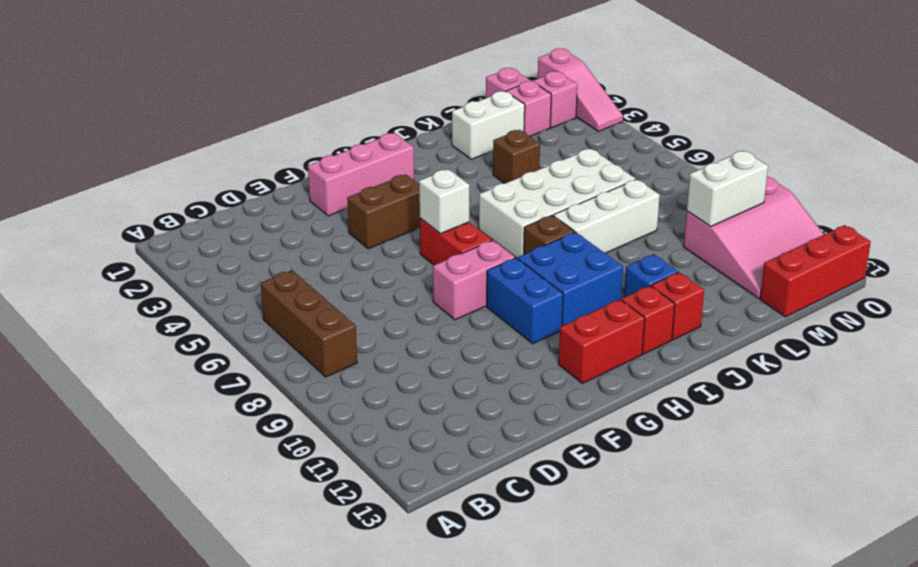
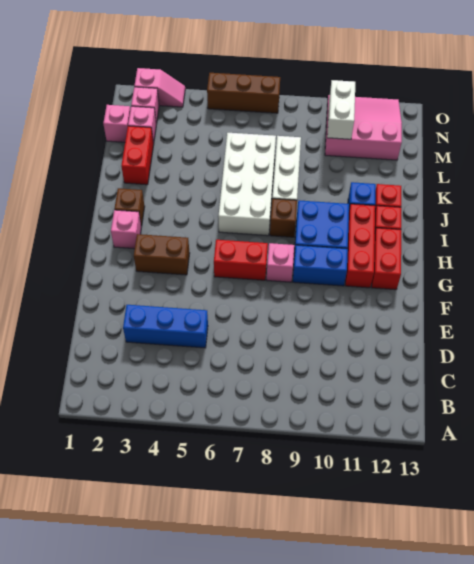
brown 1x3 brick [261,270,357,377] -> brown 1x3 brick moved to [207,73,280,113]
none -> blue 1x3 brick [123,305,208,348]
pink 1x3 brick [308,133,414,216] -> pink 1x1 brick [111,210,141,249]
brown 1x2 brick [347,174,420,249] -> brown 1x2 brick turned to [134,234,190,275]
pink 1x2 brick [433,240,515,320] -> pink 1x1 brick [267,243,294,282]
white 1x1 brick [419,169,469,234] -> none
white 1x2 brick [452,91,525,159] -> red 1x2 brick [121,126,154,185]
brown 1x1 brick [493,130,540,183] -> brown 1x1 brick moved to [114,188,145,227]
pink 3x3 slope [684,177,824,298] -> pink 3x3 slope turned to [325,95,402,160]
red 1x3 brick [760,225,871,317] -> red 1x3 brick moved to [345,204,375,288]
pink 1x3 slope [538,48,623,131] -> pink 1x2 slope [134,68,185,107]

